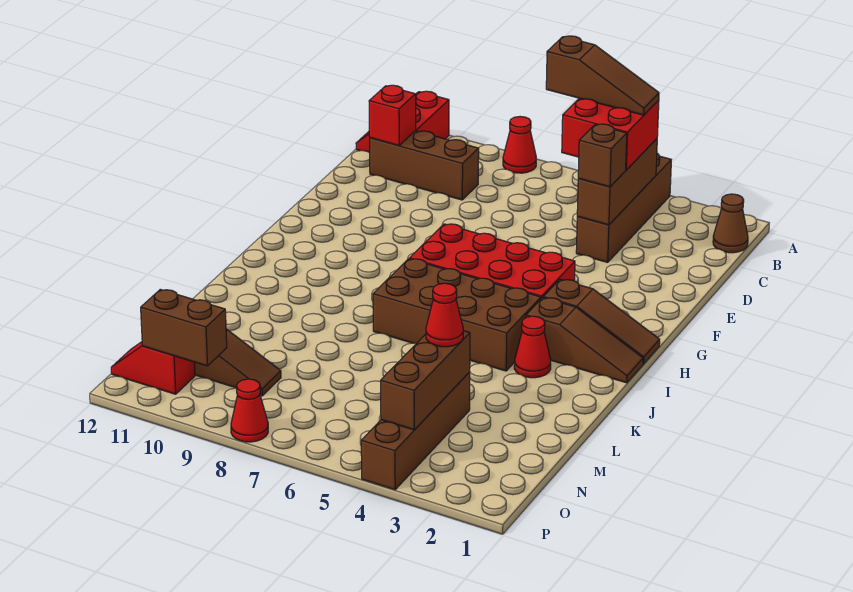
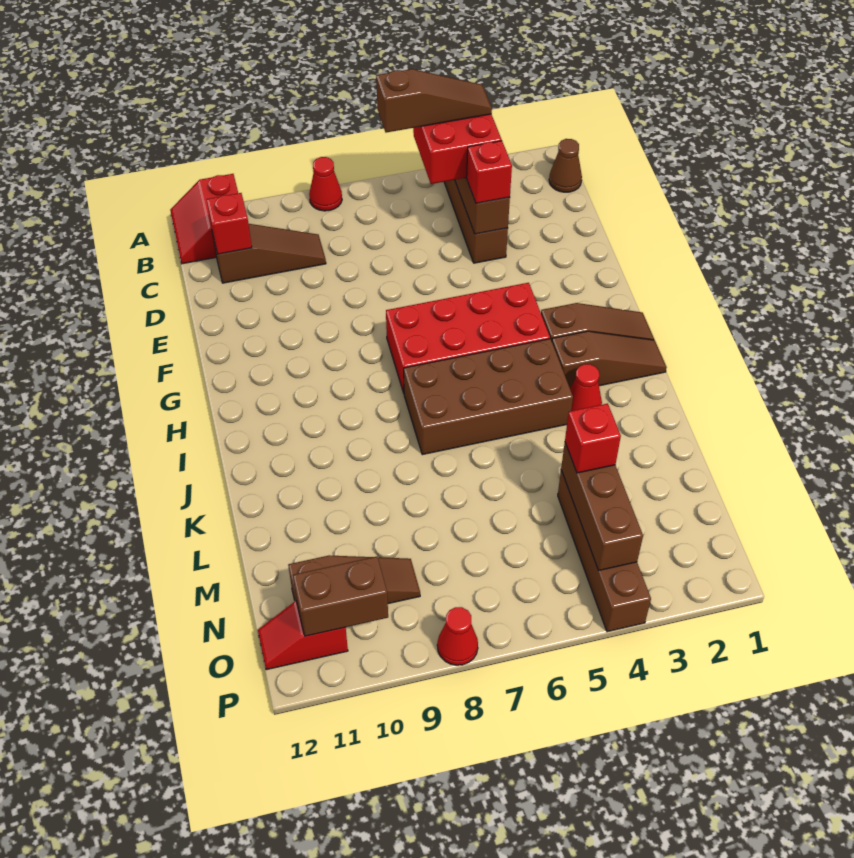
brown 1x3 brick [370,131,479,200] -> brown 1x3 slope [213,224,326,283]
brown 1x1 brick [578,124,627,187] -> red 1x1 brick [467,141,512,203]
red 1x1 cone [426,283,463,347] -> red 1x1 brick [565,403,621,473]

